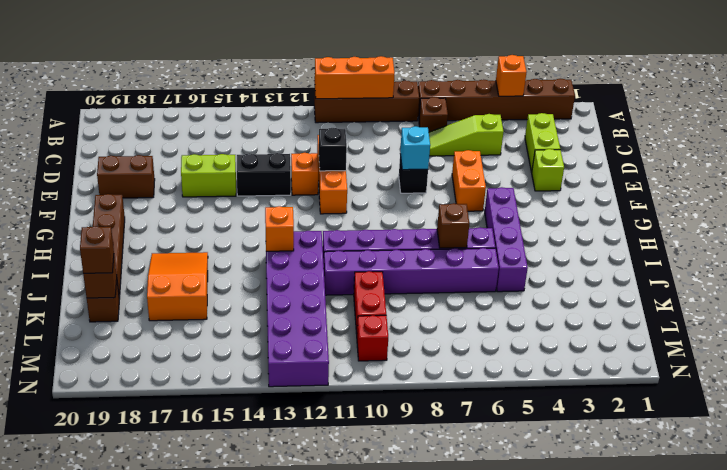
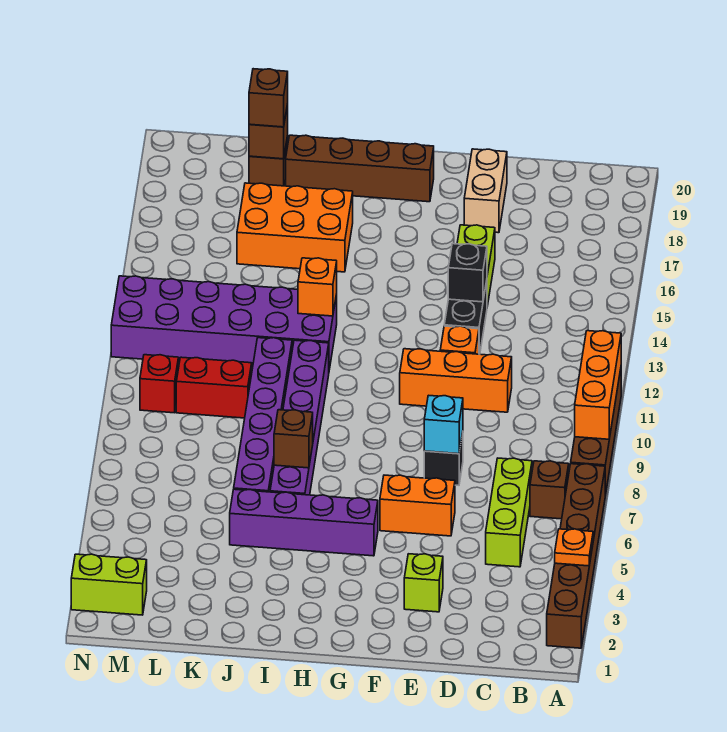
orange 1x1 brick [496,55,527,96] -> orange 1x1 plate [555,529,593,566]
lime 1x2 brick [525,113,560,172] -> lime 1x2 brick moved to [71,554,147,615]
lime 1x3 slope [429,114,504,156] -> lime 1x3 brick [486,458,532,567]
black 1x1 brick [319,128,347,171] -> black 1x1 brick moved to [448,244,487,302]
brown 1x2 brick [97,155,155,198] -> tan 1x2 brick [464,149,507,233]
orange 2x3 slope [147,252,208,321] -> orange 2x3 brick [237,183,353,272]

